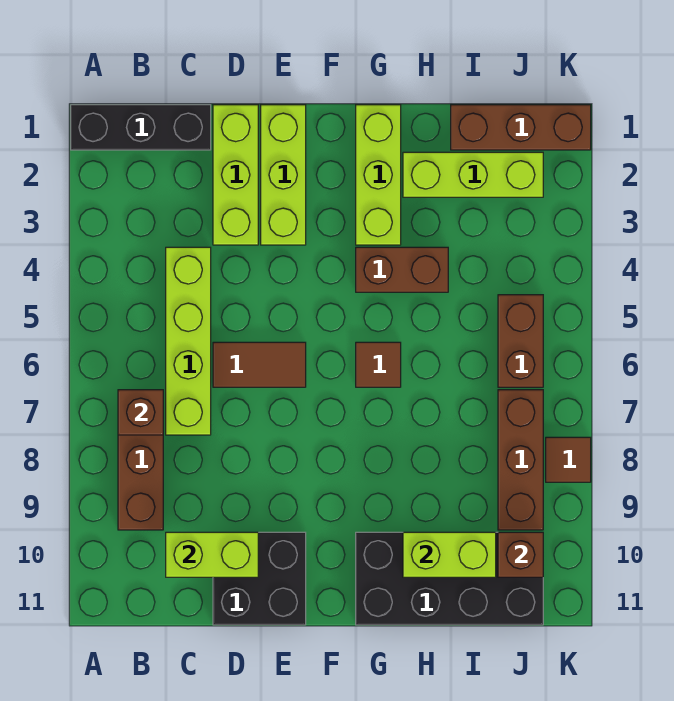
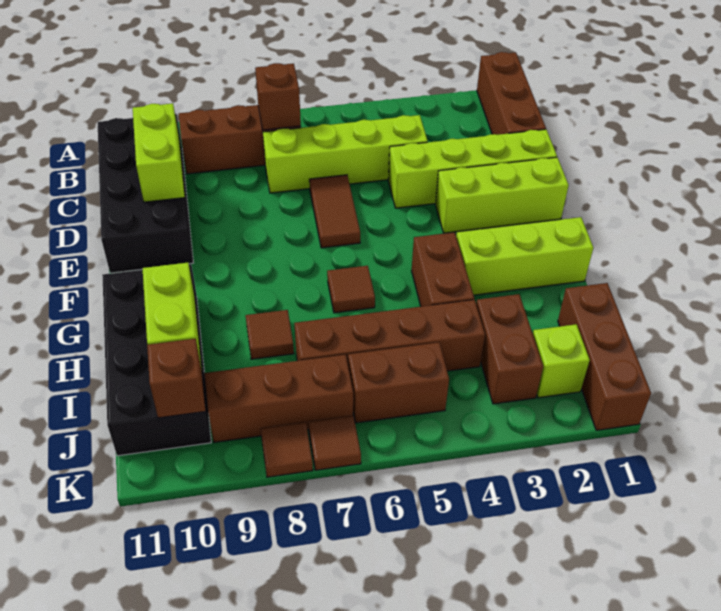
black 1x3 brick [71,105,211,150] -> brown 1x3 brick [477,52,546,135]
lime 1x3 brick [213,105,258,245] -> lime 1x4 brick [388,129,557,208]
black 2x2 brick [213,532,306,625] -> black 2x4 brick [98,114,193,273]
lime 1x3 brick [403,152,543,197] -> lime 1x1 brick [533,324,590,398]
none -> brown 1x1 tile [246,310,294,359]
none -> brown 1x2 brick [476,294,543,404]
none -> brown 1x4 brick [294,300,485,371]
none -> brown 1x1 tile [308,415,361,470]

